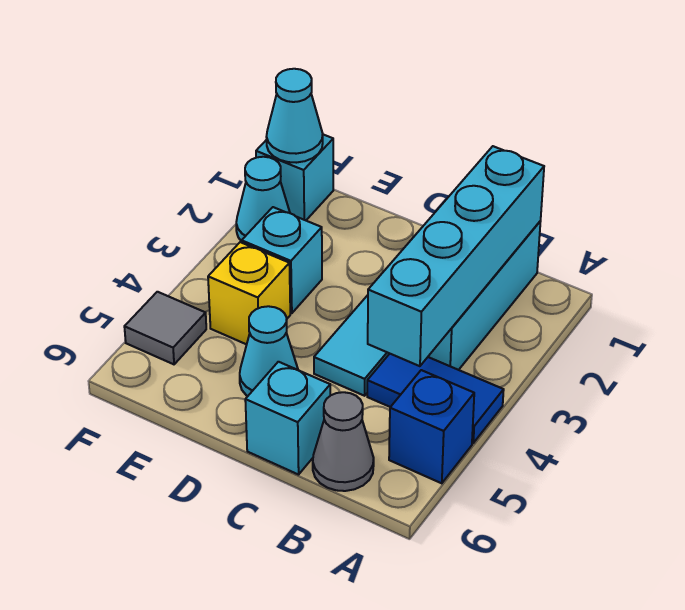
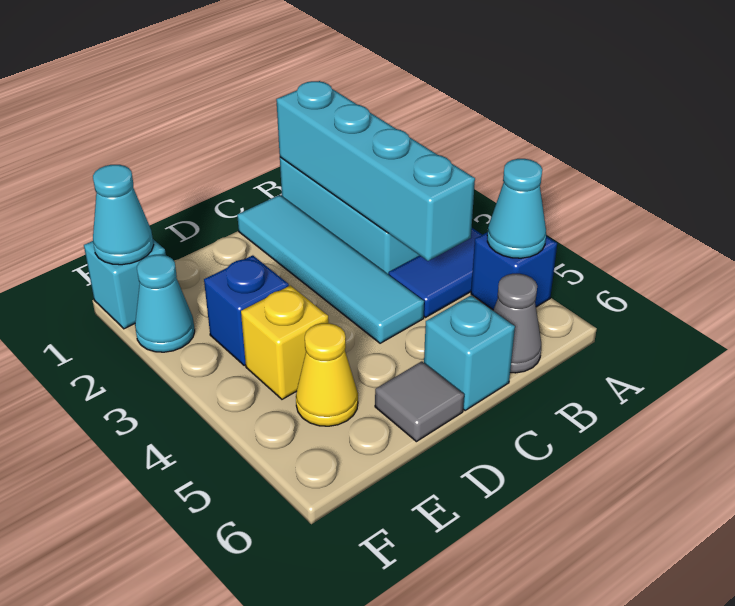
cyan 1x1 cone [240,306,298,396] -> cyan 1x1 cone moved to [487,159,546,258]
cyan 1x1 brick [242,207,322,313] -> blue 1x1 brick [204,255,289,366]
none -> yellow 1x1 cone [296,323,358,426]
grey 1x1 tile [124,292,206,364] -> grey 1x1 tile moved to [375,361,464,442]

